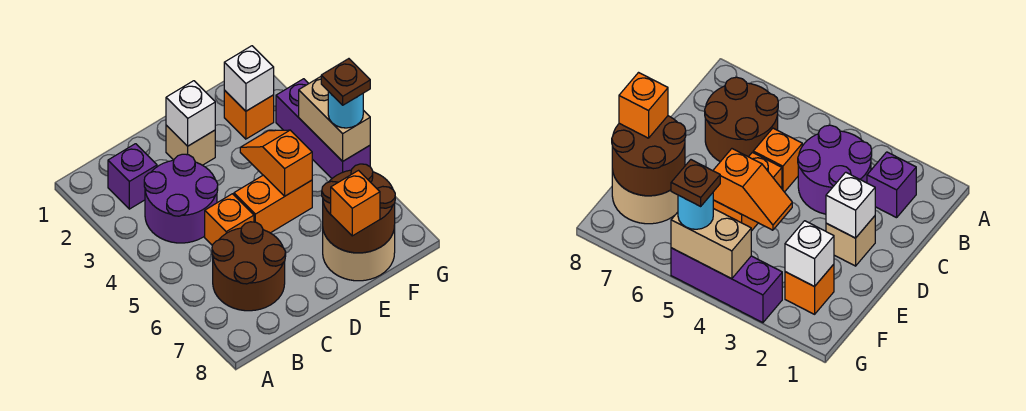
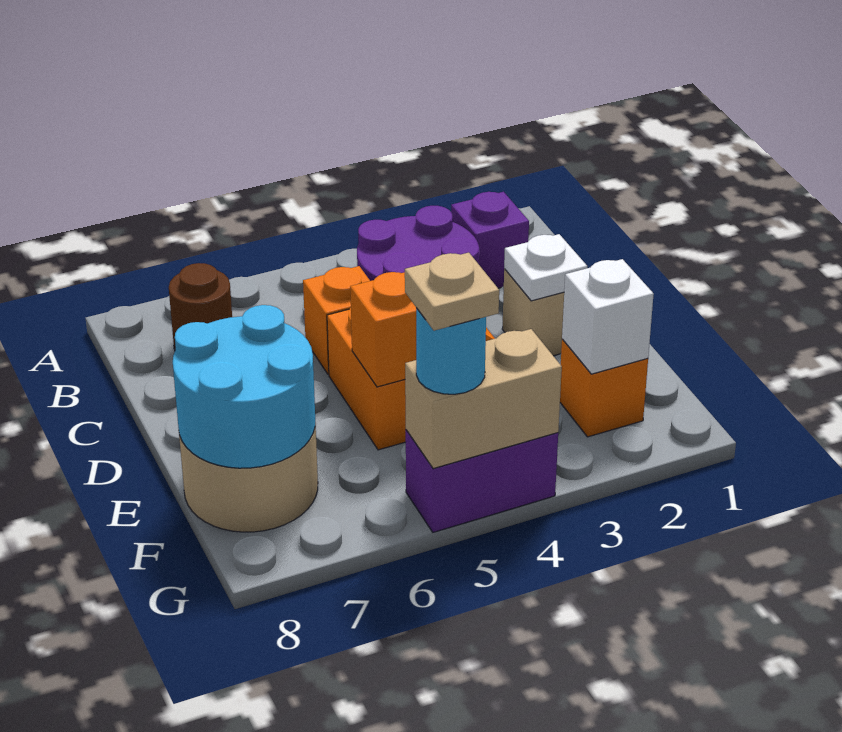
brown 2x2 round brick [212,222,286,311] -> brown 1x1 round brick [169,263,232,350]
white 1x1 brick [166,81,215,146] -> white 1x1 plate [504,234,587,301]
brown 2x2 round brick [322,164,395,253] -> cyan 2x2 round brick [173,305,315,468]
orange 1x1 brick [331,171,380,236] -> none
purple 1x3 brick [276,79,370,178] -> purple 1x2 brick [406,430,558,532]
brown 1x1 plate [321,59,370,105] -> tan 1x1 plate [405,253,499,331]

